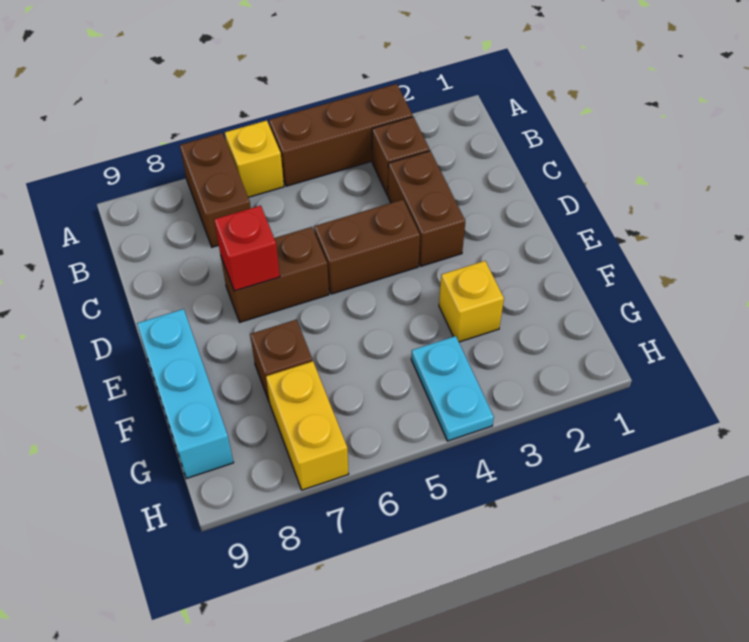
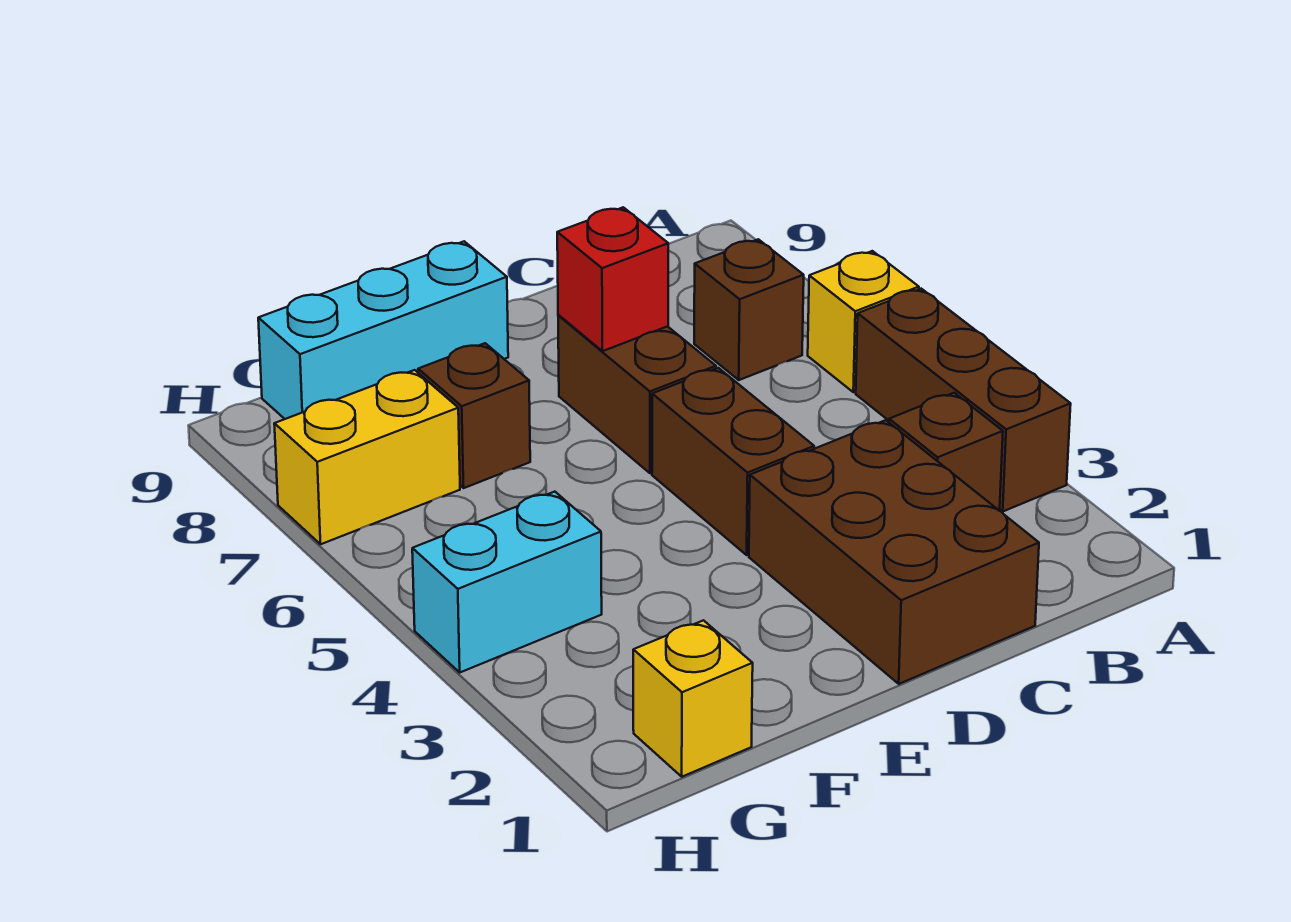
brown 1x2 brick [180,133,251,247] -> brown 1x1 brick [694,239,804,380]
brown 1x2 brick [388,151,465,266] -> brown 2x3 brick [749,420,1039,684]
yellow 1x1 brick [439,261,504,342] -> yellow 1x1 brick moved to [633,620,753,777]
cyan 1x2 plate [411,336,494,441] -> cyan 1x2 brick [412,492,602,672]

